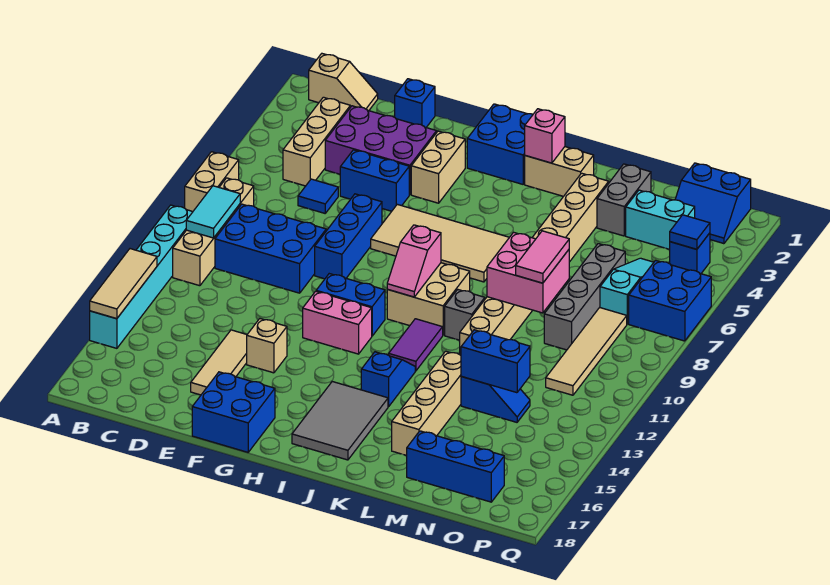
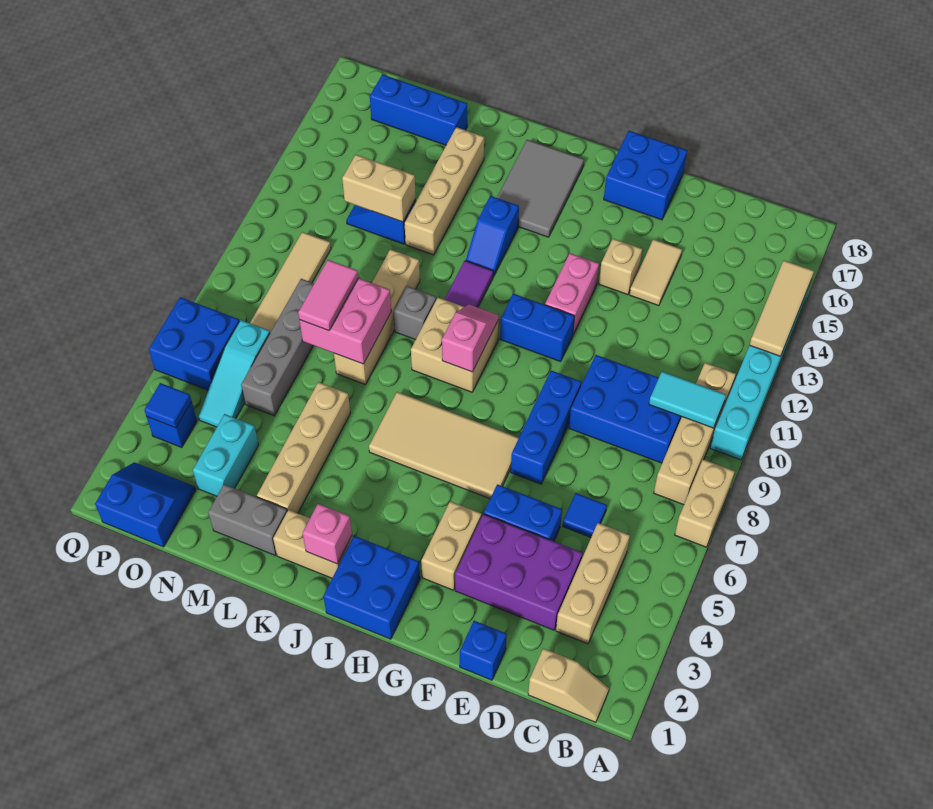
tan 1x2 slope [309,54,378,111] -> tan 1x2 slope turned to [528,648,609,722]
cyan 1x2 tile [186,186,240,238] -> cyan 1x2 tile turned to [649,371,726,428]
tan 1x3 tile [191,330,247,395] -> tan 1x2 tile [630,239,682,306]
pink 1x2 brick [303,291,372,354] -> pink 1x2 brick turned to [545,253,599,334]
grey 1x2 brick [597,164,651,236] -> grey 1x2 brick turned to [208,484,287,555]
blue 1x2 brick [461,330,530,393] -> tan 1x2 brick [342,155,416,222]
cyan 1x2 brick [626,190,695,249] -> cyan 1x2 brick turned to [193,414,259,496]

